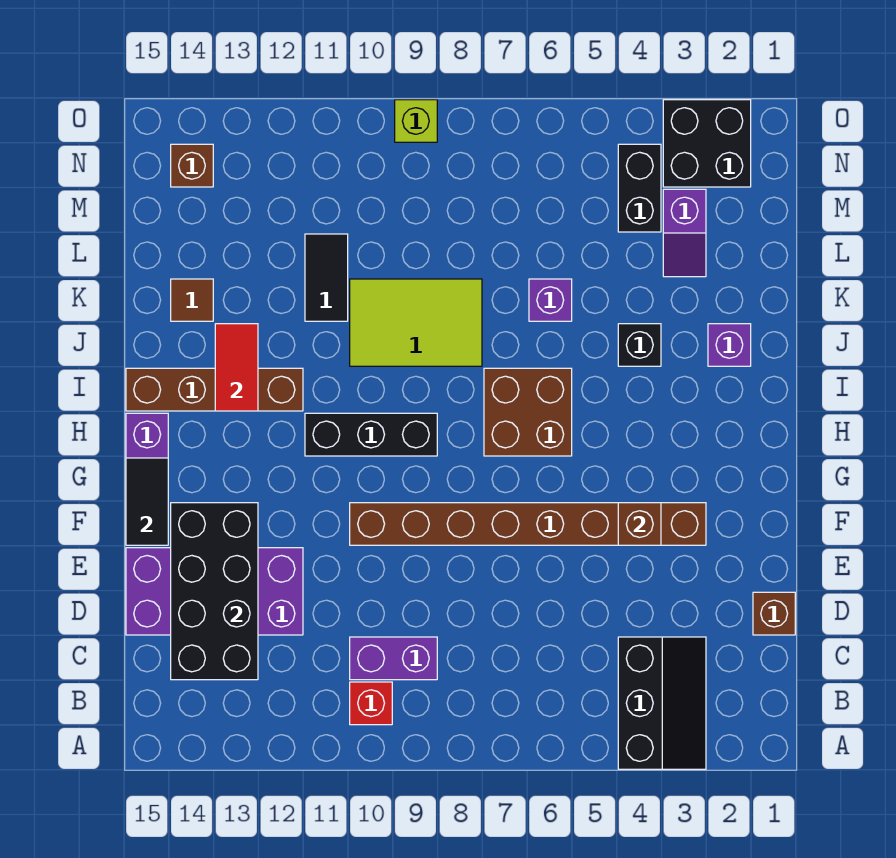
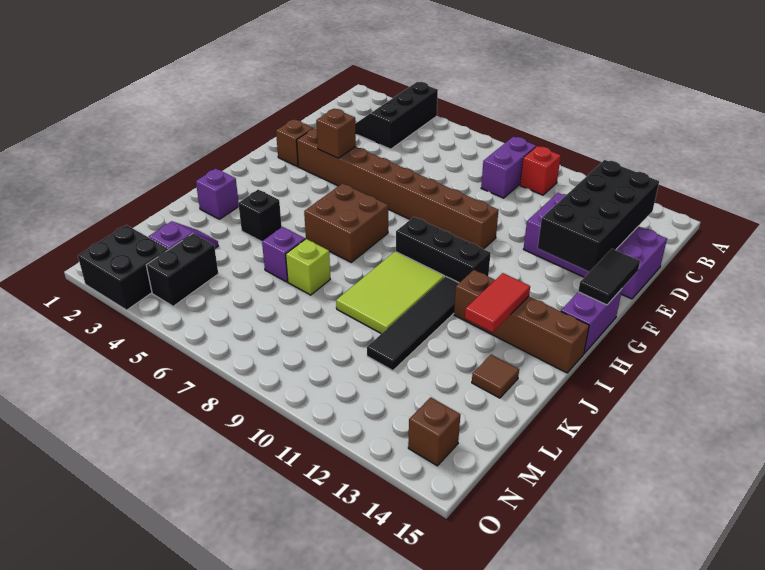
purple 1x2 brick [350,637,437,680] -> purple 1x2 brick turned to [481,136,536,198]
brown 1x1 brick [753,592,795,635] -> brown 1x1 brick moved to [276,119,313,167]
lime 2x3 tile [350,279,482,366] -> lime 2x3 tile turned to [336,252,444,334]
black 1x2 tile [305,234,348,321] -> black 1x4 tile [367,276,459,371]
lime 1x1 brick [395,100,437,142] -> lime 1x1 brick moved to [286,239,330,295]

